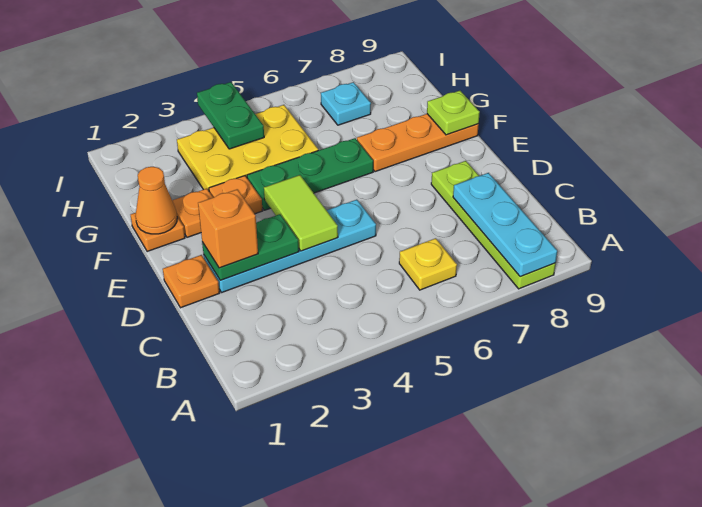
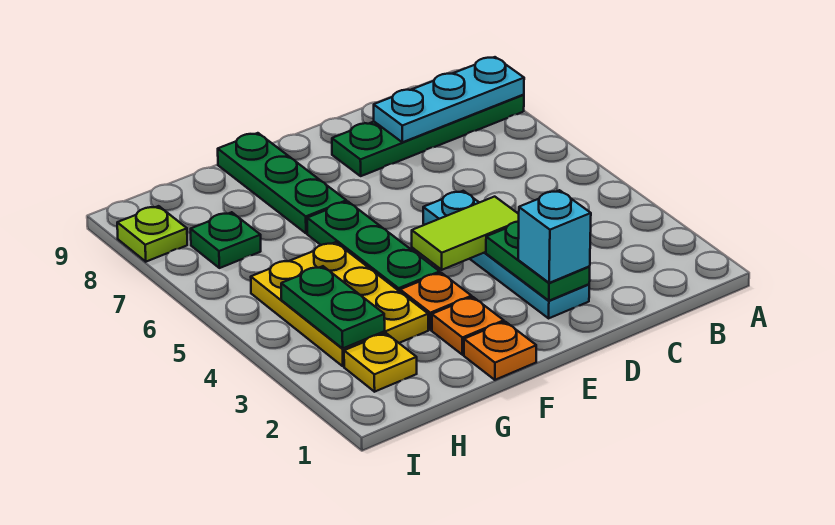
lime 1x4 plate [431,161,556,289] -> green 1x4 plate [332,95,524,176]
yellow 1x1 plate [399,238,457,290] -> yellow 1x1 plate moved to [344,333,417,392]
orange 1x1 plate [163,255,219,308] -> none
orange 1x1 brick [198,189,258,268] -> cyan 1x1 brick [518,190,591,283]
orange 1x1 cone [136,166,177,234] -> none
orange 1x3 plate [357,114,479,172] -> green 1x3 plate [218,133,346,233]
lime 1x1 plate [427,91,480,135] -> lime 1x1 plate moved to [117,206,187,262]
green 1x2 plate [197,82,264,149] -> green 1x2 plate turned to [281,266,385,348]
cyan 1x1 plate [321,82,371,125] -> green 1x1 plate [191,212,261,268]

